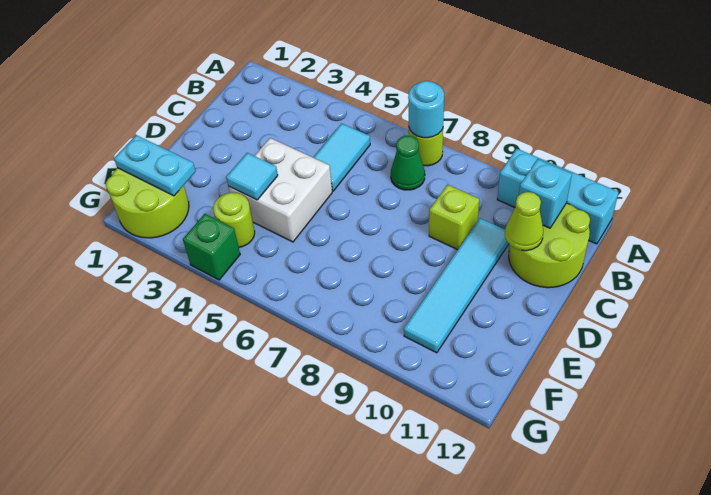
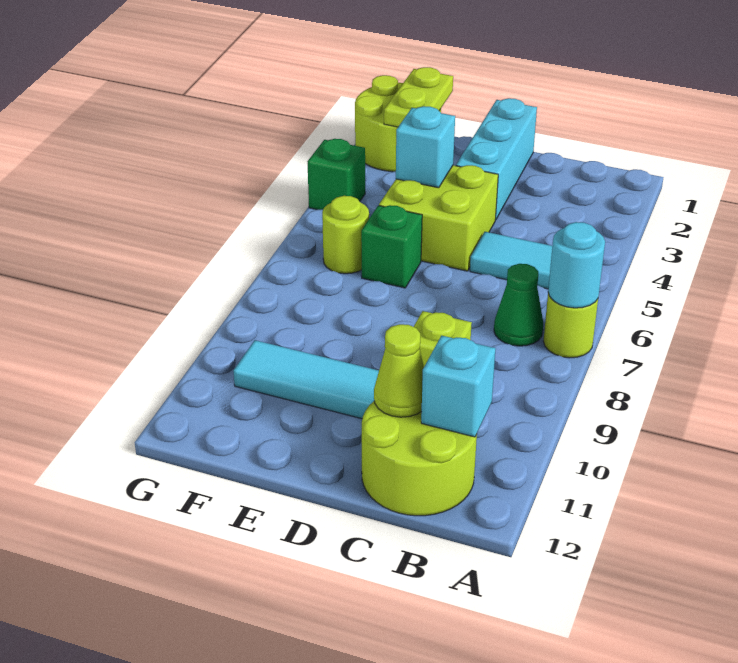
cyan 1x3 brick [497,149,618,244] -> cyan 1x3 brick moved to [456,98,537,220]
white 2x2 brick [228,138,332,242] -> lime 2x2 brick [379,165,498,271]
cyan 1x1 tile [226,153,278,200] -> cyan 1x1 brick [396,106,455,188]
none -> green 1x1 brick [361,205,422,288]
cyan 1x2 plate [114,135,196,196] -> lime 1x2 plate [384,67,453,127]
lime 1x1 round brick [213,193,255,247] -> lime 1x1 round brick moved to [322,196,369,274]

